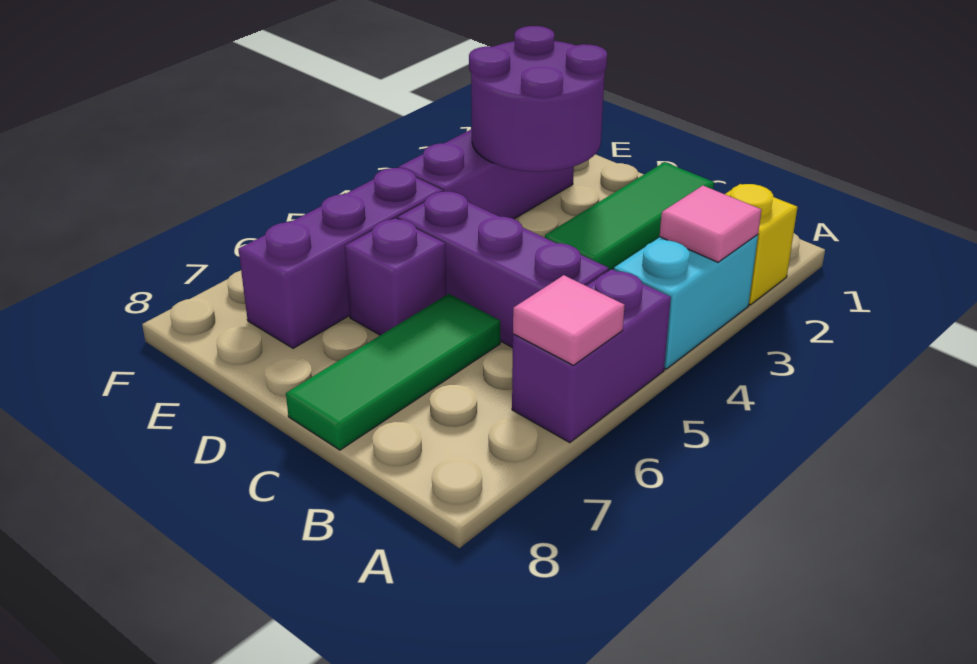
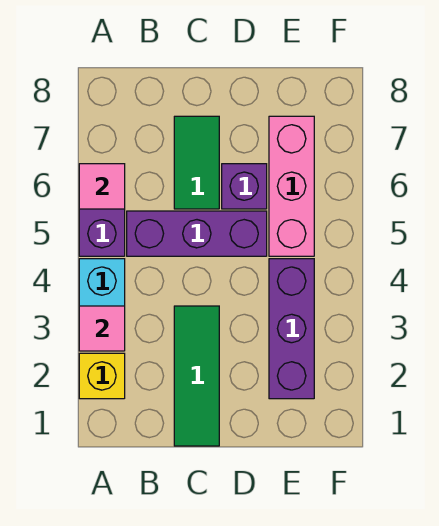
green 1x3 tile [286,294,500,450] -> green 1x2 tile [174,116,219,209]
purple 2x2 round brick [469,26,607,172] -> none
purple 1x3 brick [239,168,443,348] -> pink 1x3 brick [269,116,314,256]

